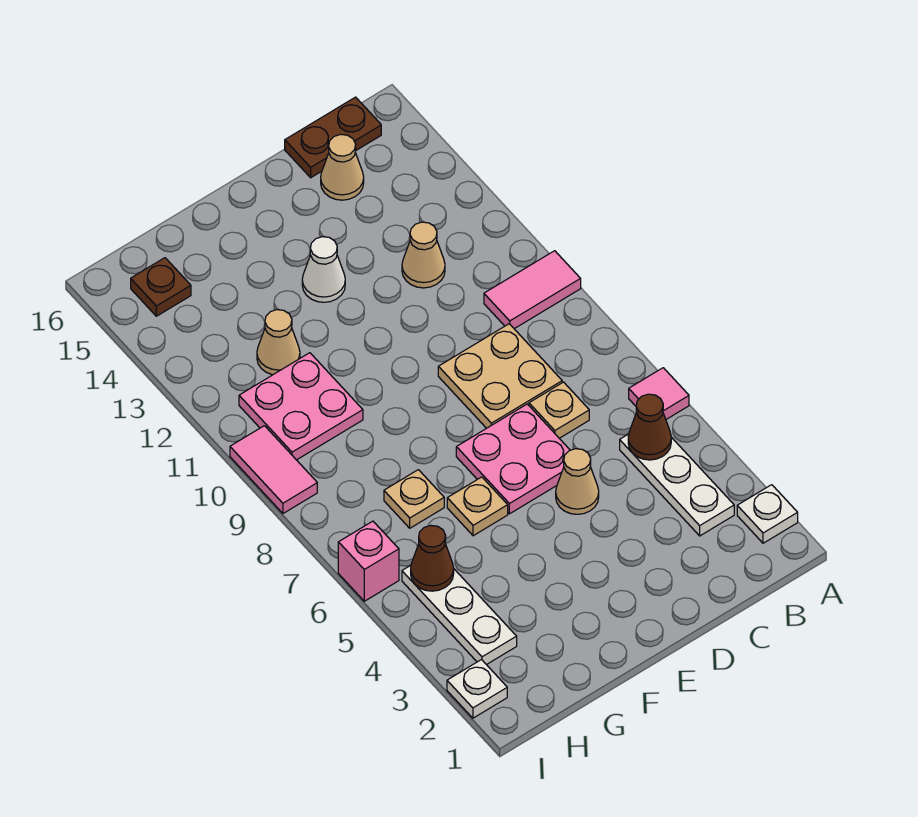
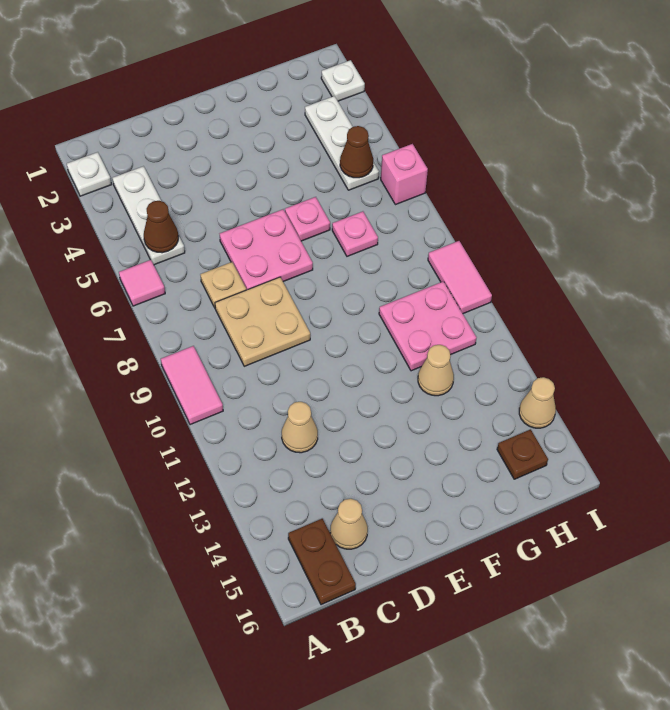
pink 1x2 tile [484,251,581,329] -> pink 1x2 tile turned to [161,346,223,425]
brown 1x2 plate [285,97,381,178] -> brown 1x2 plate turned to [288,519,356,605]
tan 1x1 cone [556,449,599,514] -> tan 1x1 cone moved to [519,377,556,428]
white 1x1 cone [302,237,345,302] -> none
tan 1x1 plate [447,477,508,536] -> pink 1x1 plate [285,197,330,241]
tan 1x1 plate [384,470,444,528] -> pink 1x1 plate [332,211,378,256]

